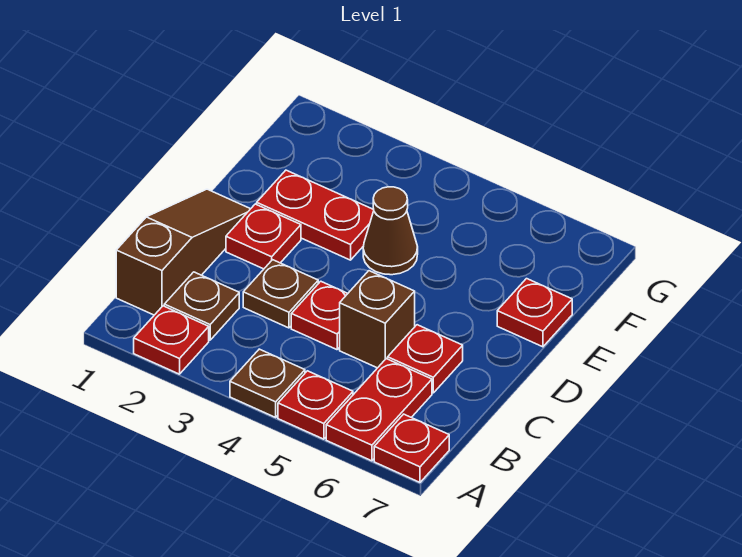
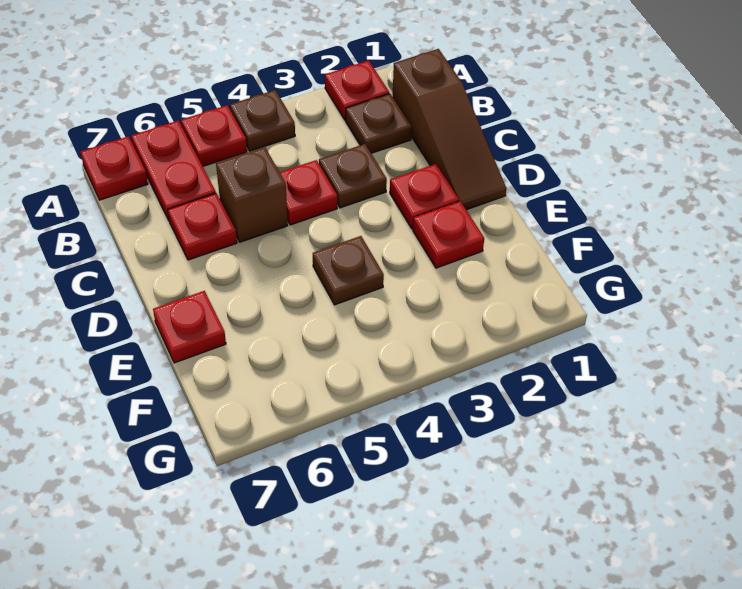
red 1x2 plate [257,170,374,260] -> red 1x1 plate [413,201,484,268]
brown 1x1 cone [363,187,418,275] -> brown 1x1 plate [313,236,384,305]

